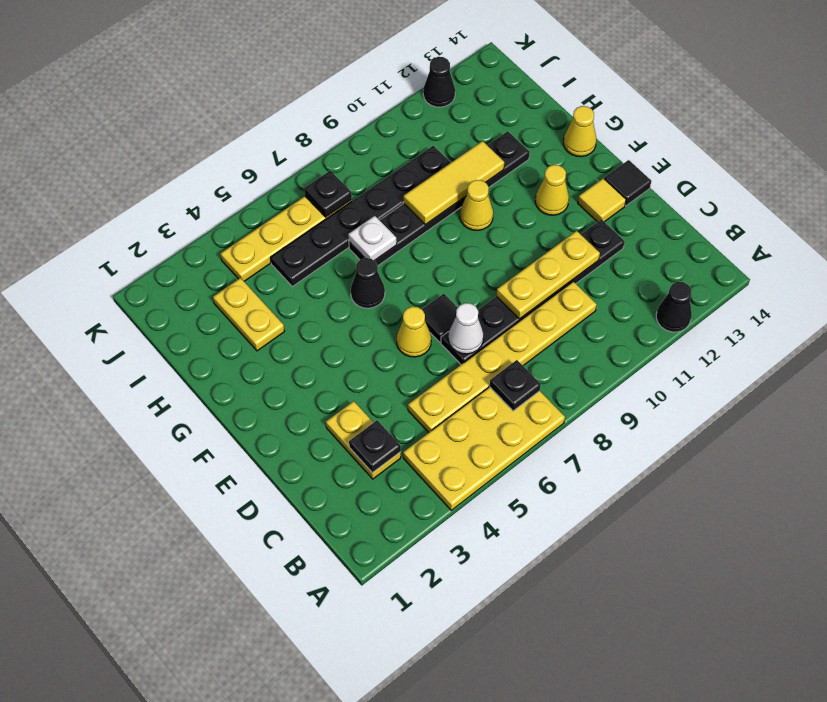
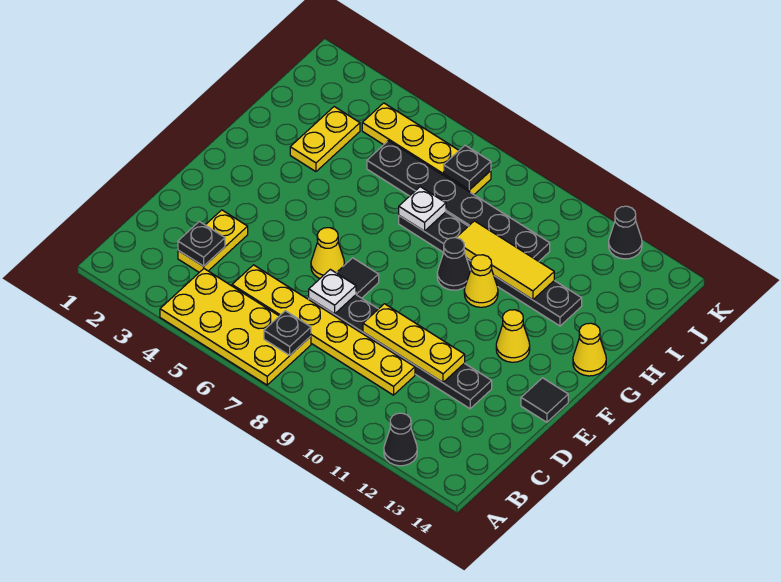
white 1x1 cone [448,303,483,354] -> white 1x1 plate [309,269,356,314]
yellow 1x1 tile [578,178,626,222] -> none
black 1x1 cone [351,258,385,308] -> black 1x1 cone moved to [437,238,470,290]

